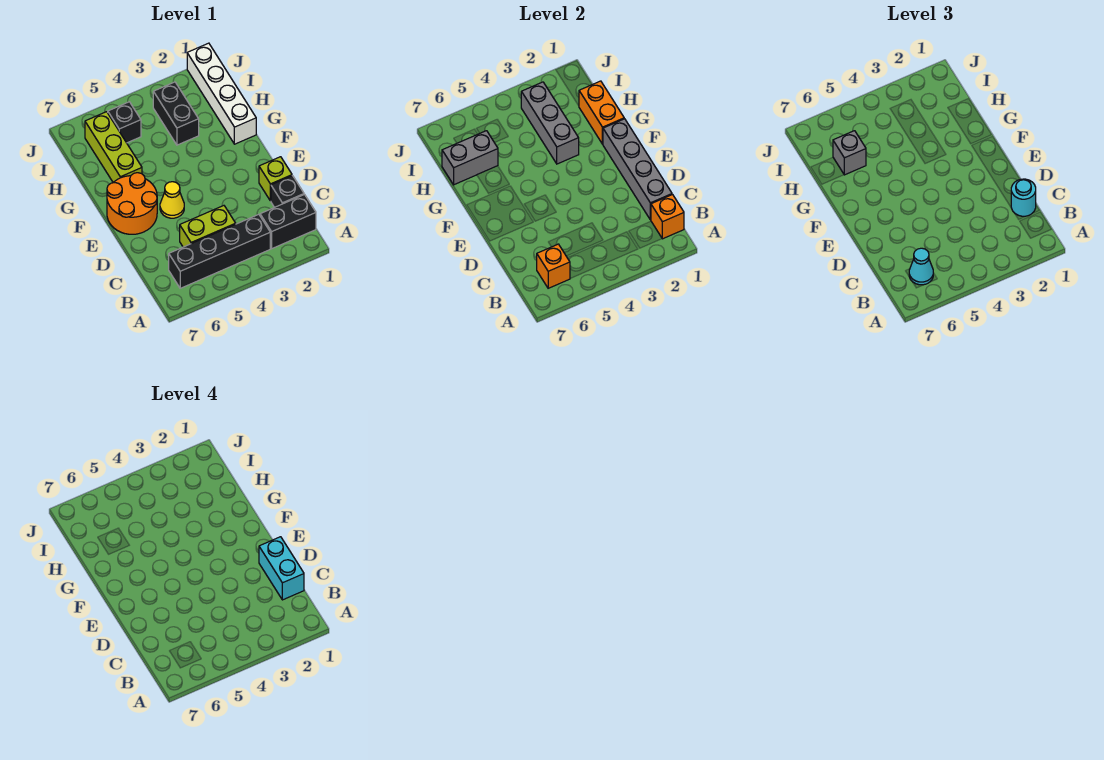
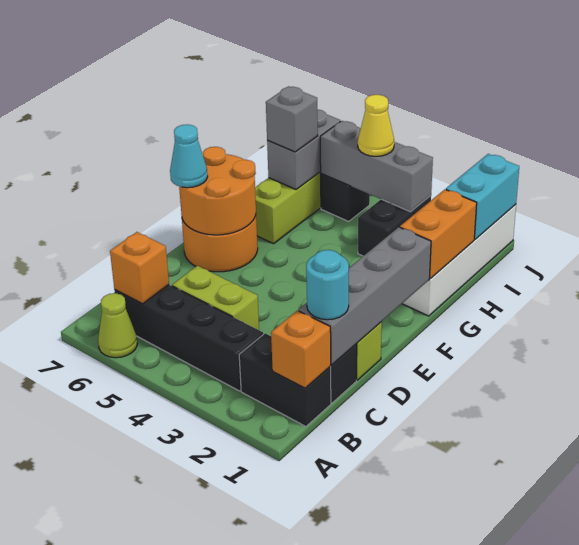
none -> lime 1x1 cone [98,293,137,358]
cyan 1x1 cone [909,248,933,285] -> cyan 1x1 cone moved to [170,124,208,188]
cyan 1x2 brick [259,537,304,600] -> cyan 1x2 brick moved to [446,154,519,239]
yellow 1x1 cone [160,182,184,218] -> yellow 1x1 cone moved to [358,95,394,156]
none -> orange 2x2 round brick [179,147,256,235]
grey 1x3 brick [521,82,579,164] -> grey 1x3 brick turned to [320,121,433,212]
grey 1x2 brick [442,131,498,185] -> grey 1x2 brick turned to [267,109,340,190]

